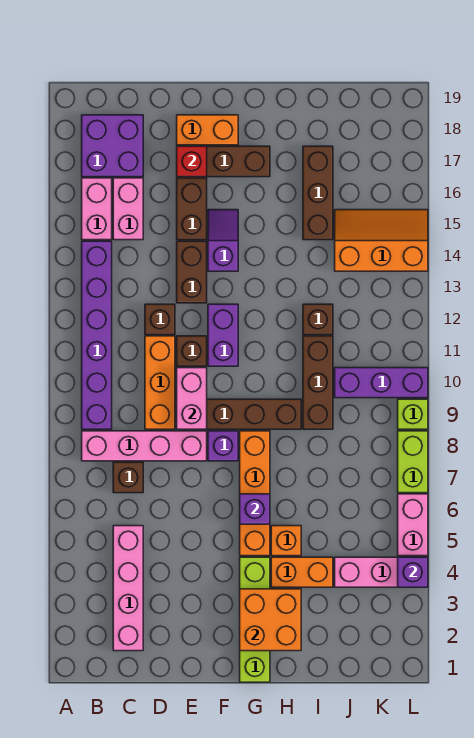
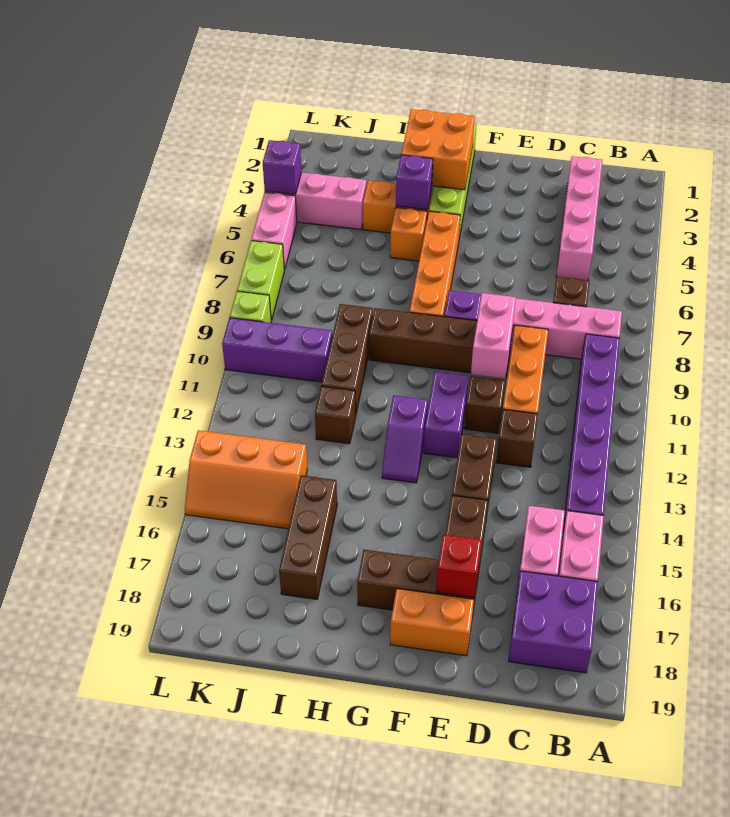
purple 1x2 slope [208,210,238,271] -> purple 1x2 slope moved to [382,395,428,483]
purple 1x1 brick [240,494,270,524] -> purple 1x1 brick moved to [396,155,433,210]

